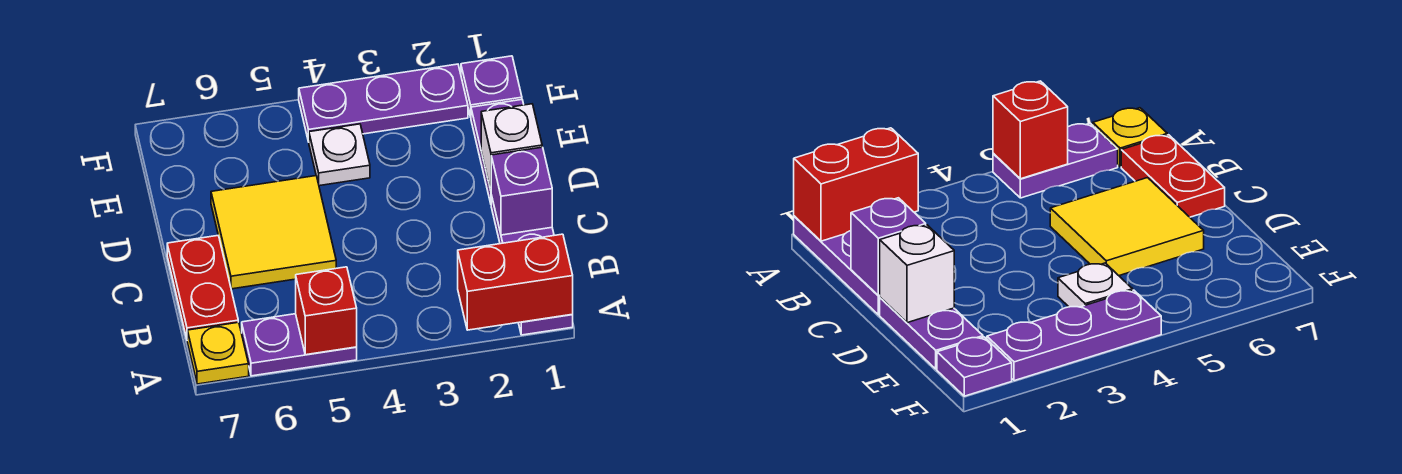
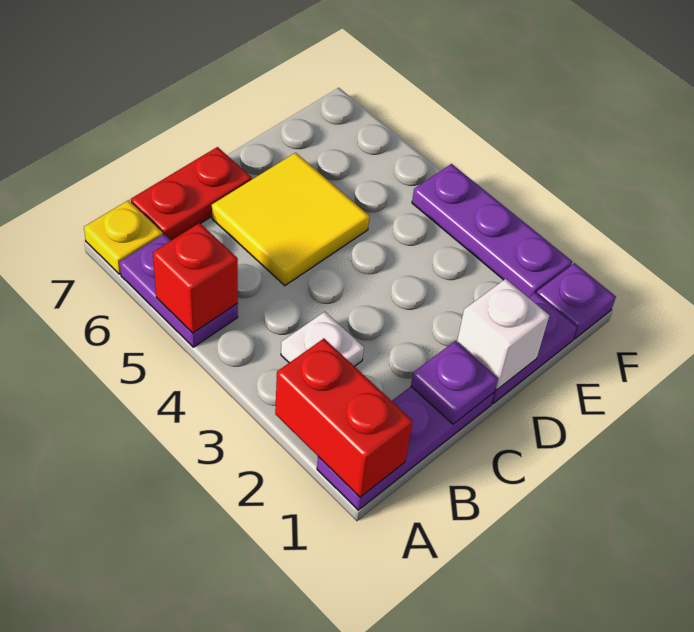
purple 1x1 brick [491,147,552,235] -> purple 1x1 plate [411,341,498,424]
white 1x1 plate [309,124,370,186] -> white 1x1 plate moved to [281,312,364,367]

